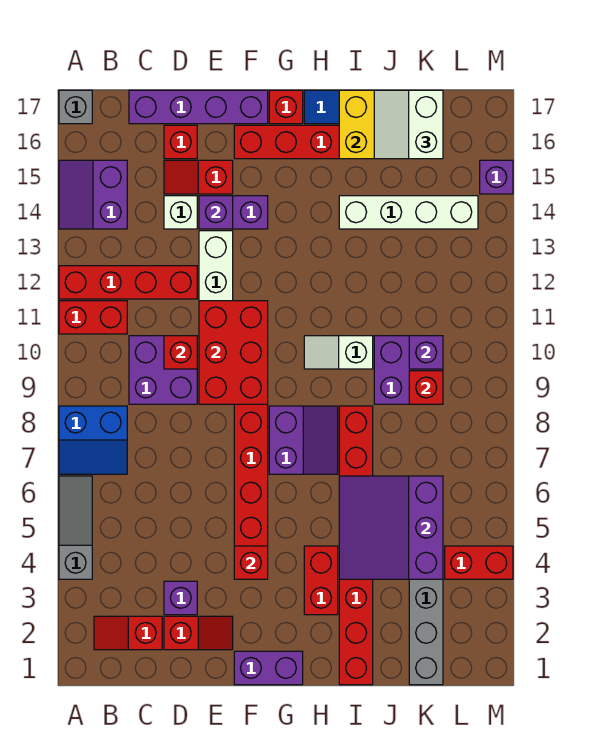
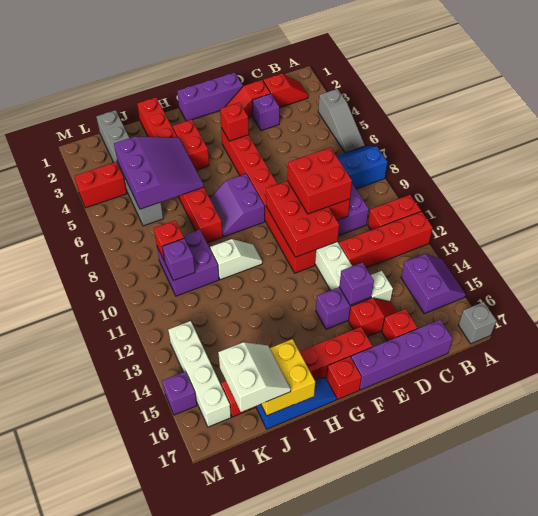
none -> red 2x2 brick [288,148,352,214]
purple 1x2 brick [234,651,303,685] -> purple 1x3 brick [177,72,243,121]
white 1x4 brick [339,196,478,229] -> white 1x4 brick turned to [168,321,231,427]

